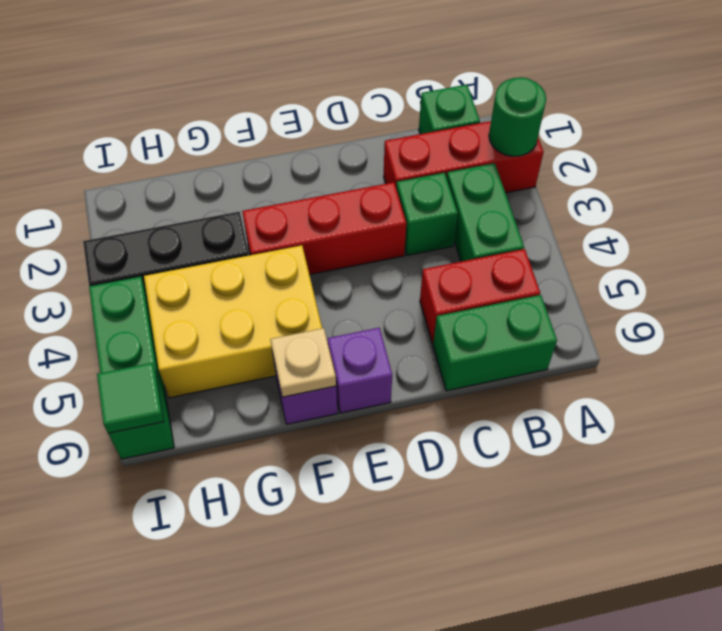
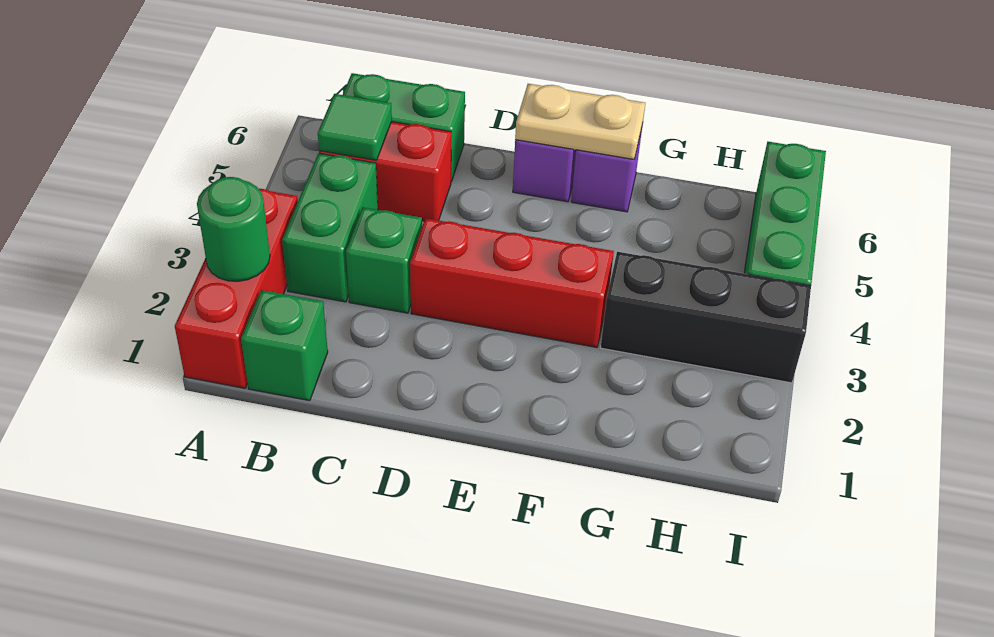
red 1x3 brick [384,121,544,193] -> red 1x3 brick turned to [175,189,298,388]
yellow 2x3 brick [144,245,322,398] -> none
tan 1x1 plate [270,328,336,397] -> tan 1x2 plate [515,84,645,159]
green 1x1 tile [97,363,164,433] -> green 1x1 tile moved to [318,94,392,160]

